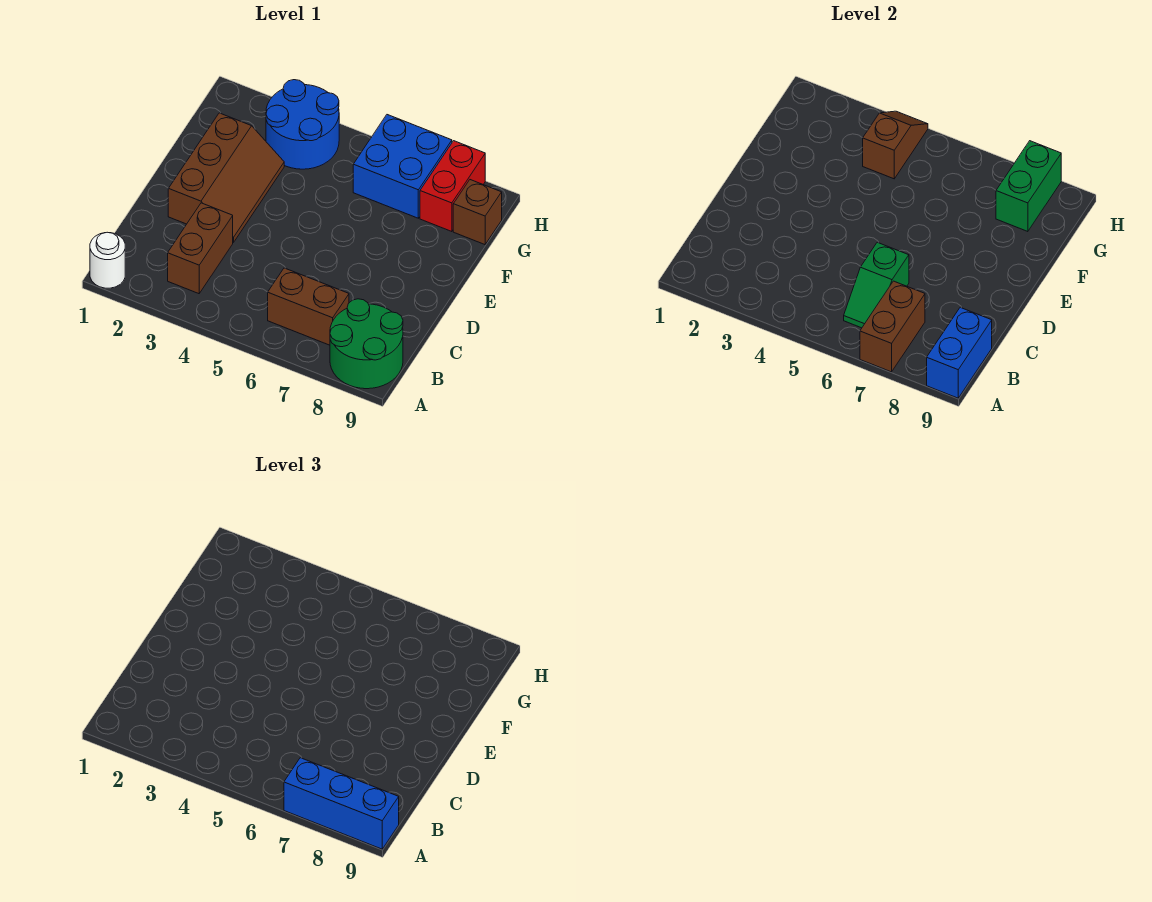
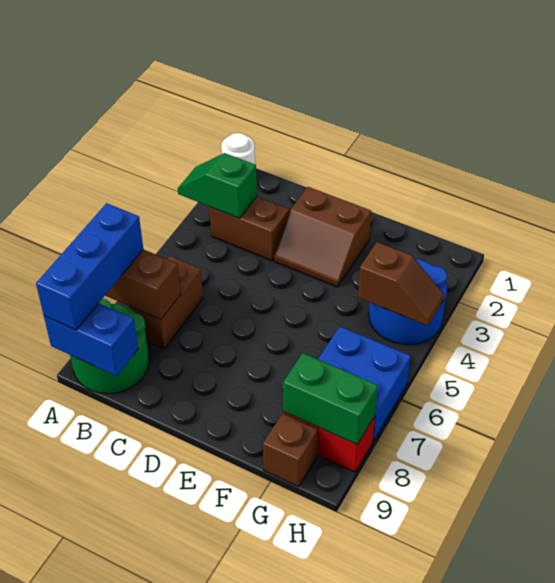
green 1x2 slope [844,242,909,328] -> green 1x2 slope moved to [178,153,257,218]
brown 2x3 slope [168,113,284,243] -> brown 2x2 slope [274,187,371,287]

